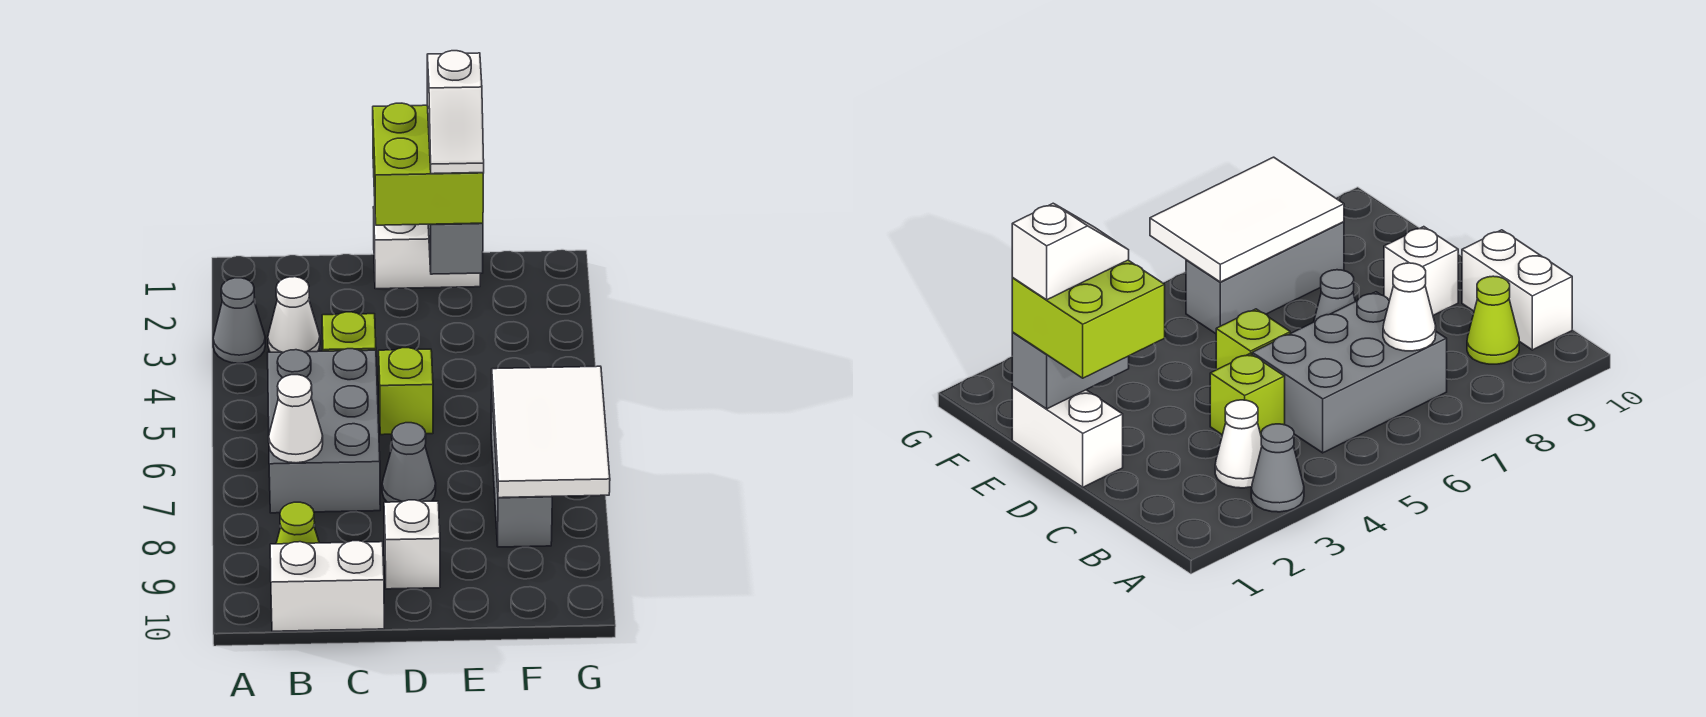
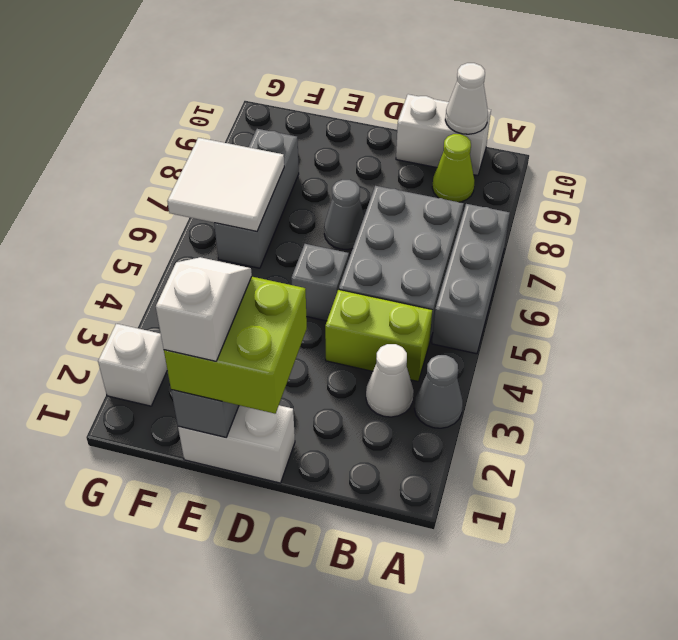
none -> grey 1x3 brick [432,204,510,354]
white 1x1 cone [269,375,323,463] -> white 1x1 cone moved to [445,63,488,134]
lime 1x1 brick [322,312,376,351] -> lime 1x2 brick [325,290,432,381]
lime 1x1 brick [379,348,433,435] -> grey 1x1 brick [291,244,349,321]
white 1x1 brick [384,500,440,589] -> white 1x1 brick moved to [98,324,167,406]
white 2x3 tile [492,366,610,498] -> white 2x2 tile [167,138,284,231]

